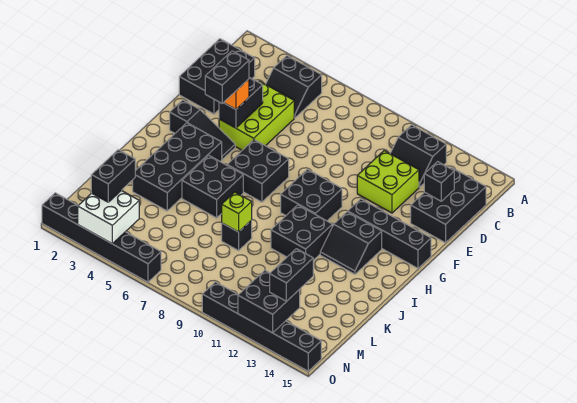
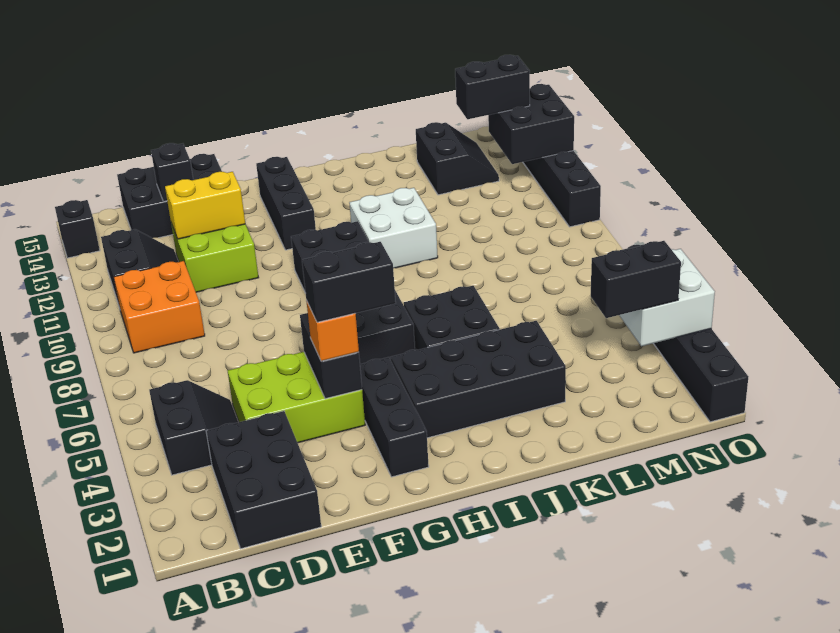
none -> orange 2x2 brick [114,261,205,353]
black 2x3 brick [179,39,255,114] -> black 2x3 brick turned to [206,411,321,549]
none -> yellow 1x2 brick [165,172,245,239]
black 1x2 brick [219,77,263,128] -> black 1x2 brick turned to [300,313,362,399]
black 1x3 slope [170,100,235,159] -> black 1x3 brick [360,357,429,477]
black 1x4 brick [348,199,431,268] -> black 1x3 brick [256,157,316,250]
black 2x2 slope [320,212,382,274] -> black 2x2 slope moved to [416,122,499,195]
black 2x2 brick [271,205,332,260] -> white 2x2 brick [349,188,438,268]
black 1x1 brick [222,220,252,251] -> black 1x1 brick moved to [55,200,100,258]
lime 1x1 brick [222,192,252,232] -> none

